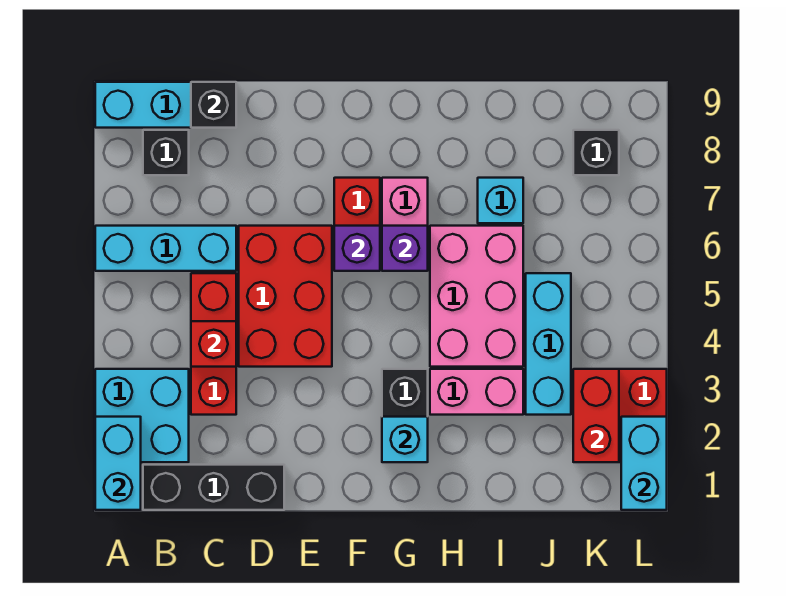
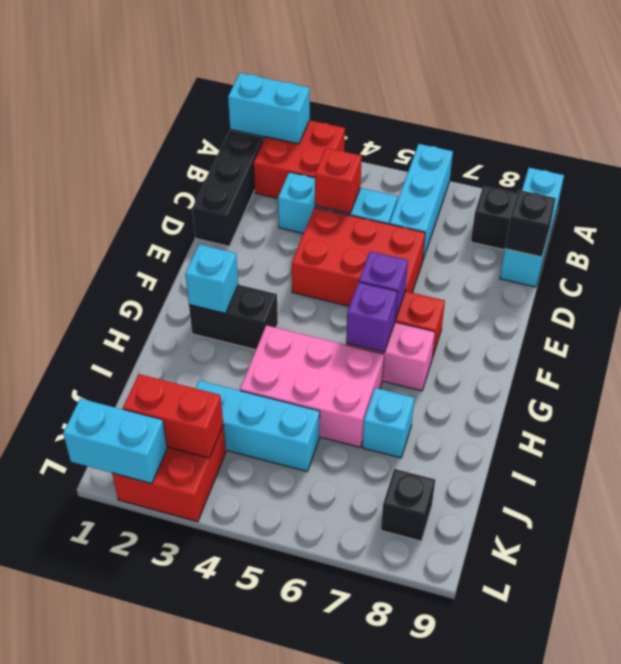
cyan 2x2 brick [95,369,189,462] -> red 2x2 brick [254,120,345,198]
red 1x3 brick [191,273,236,415] -> cyan 1x3 brick [278,172,397,233]
pink 1x2 brick [430,369,523,415] -> none

